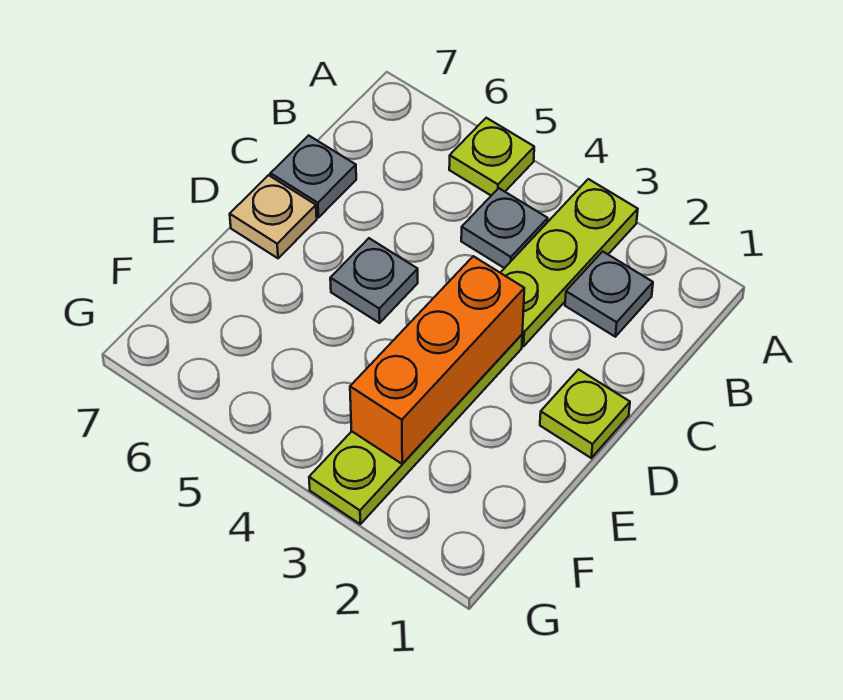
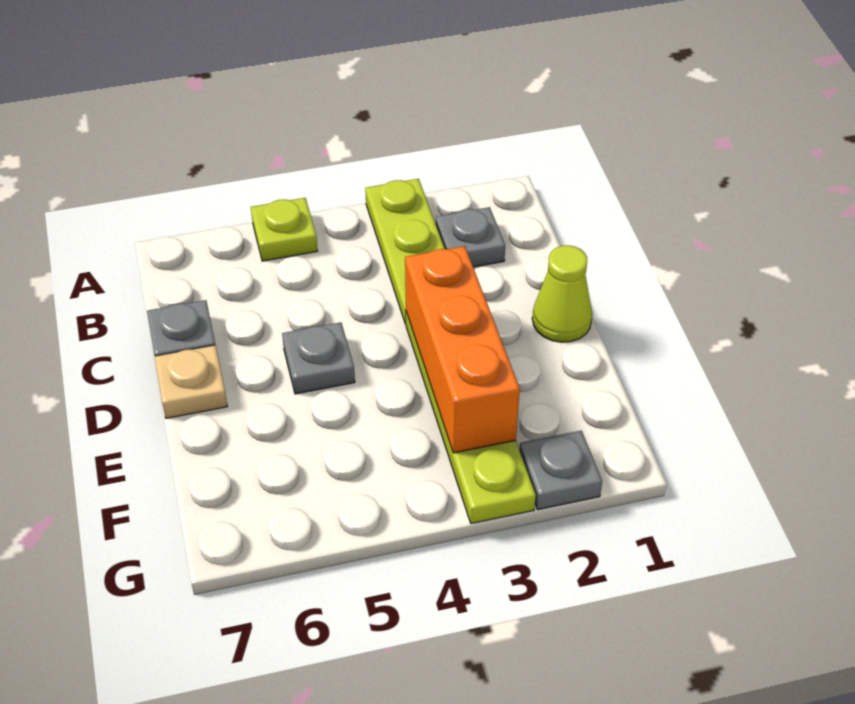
grey 1x1 plate [461,188,548,268] -> grey 1x1 plate moved to [519,431,602,510]
lime 1x1 plate [540,370,630,458] -> lime 1x1 cone [532,245,592,342]

